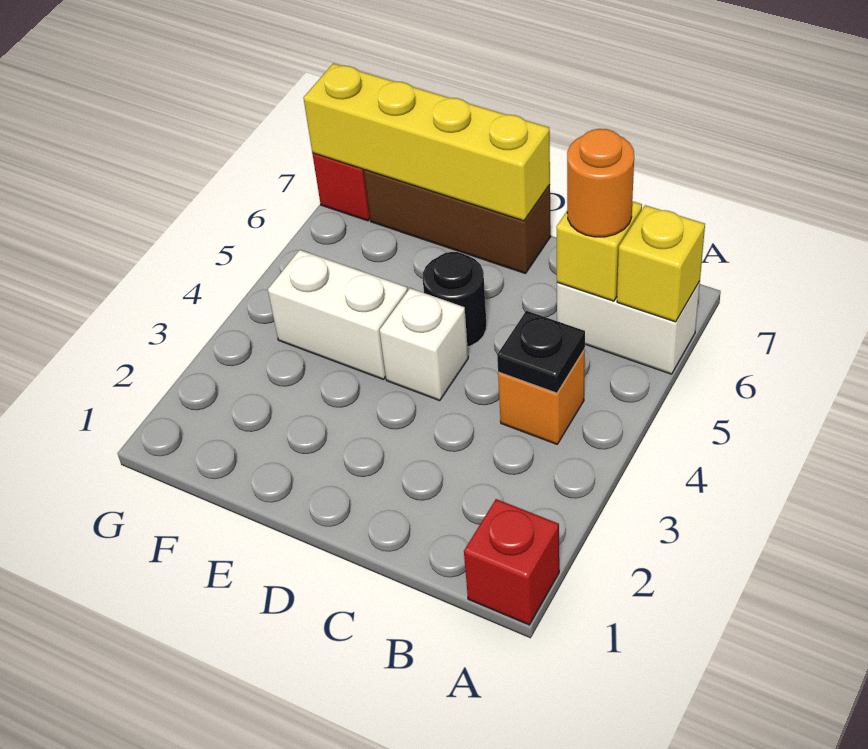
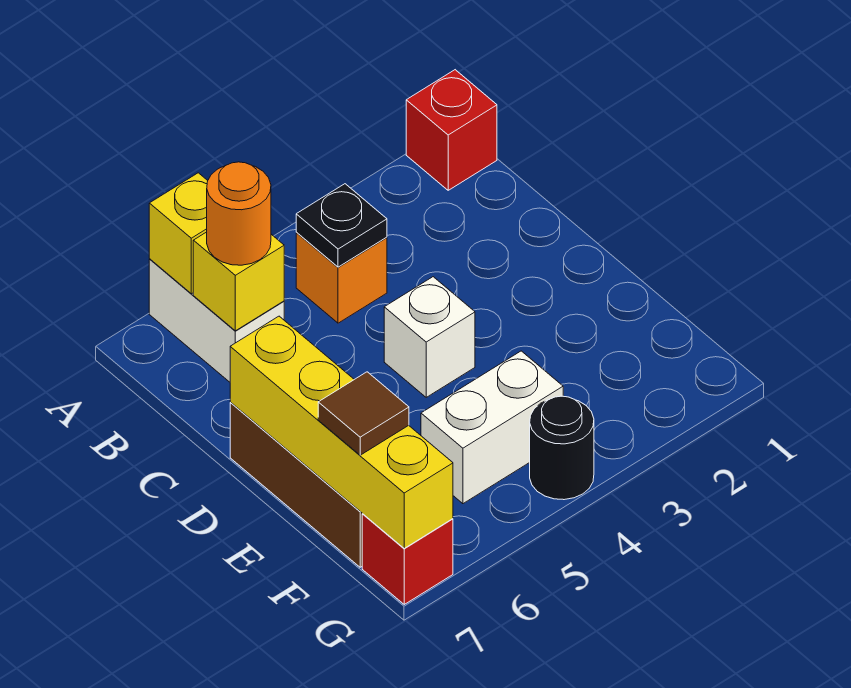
black 1x1 round brick [423,252,486,347] -> black 1x1 round brick moved to [530,396,594,500]
white 1x2 brick [268,250,408,380] -> white 1x2 brick turned to [421,351,563,504]
none -> brown 1x1 tile [318,372,409,455]

